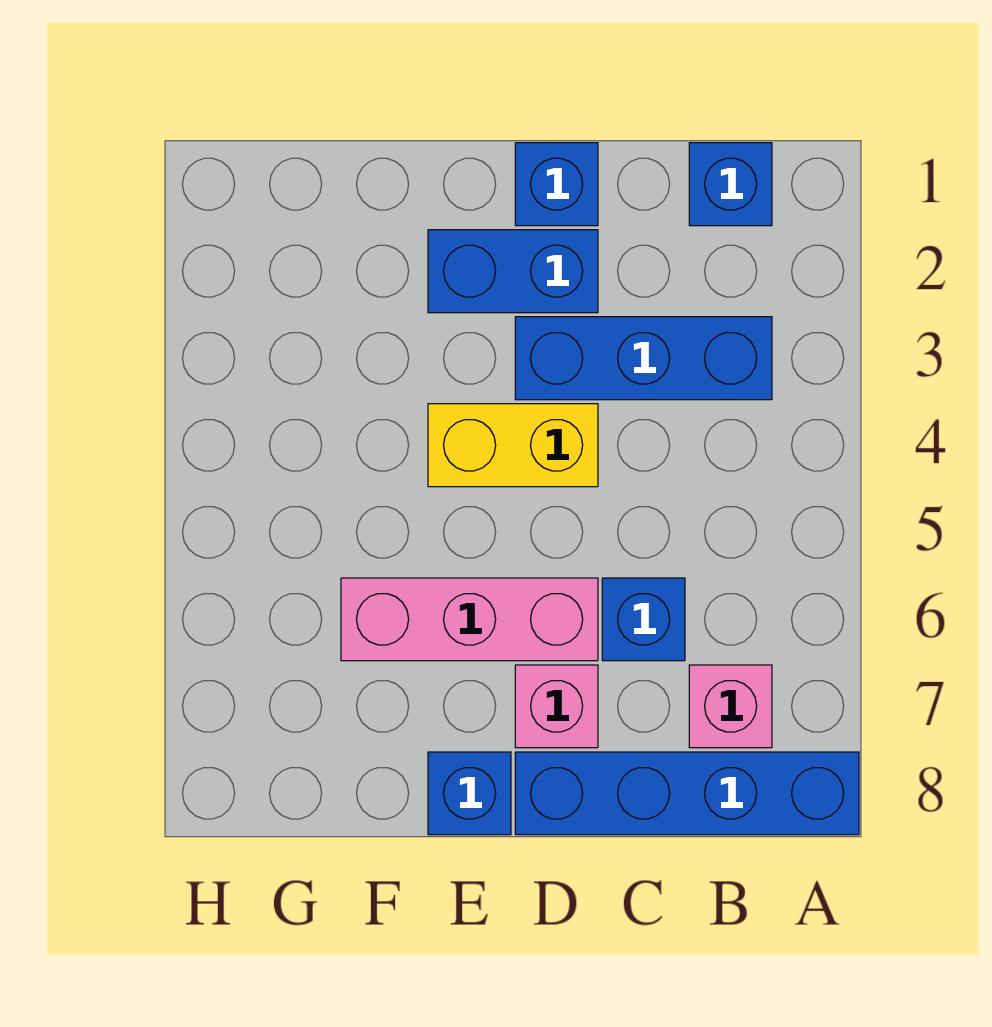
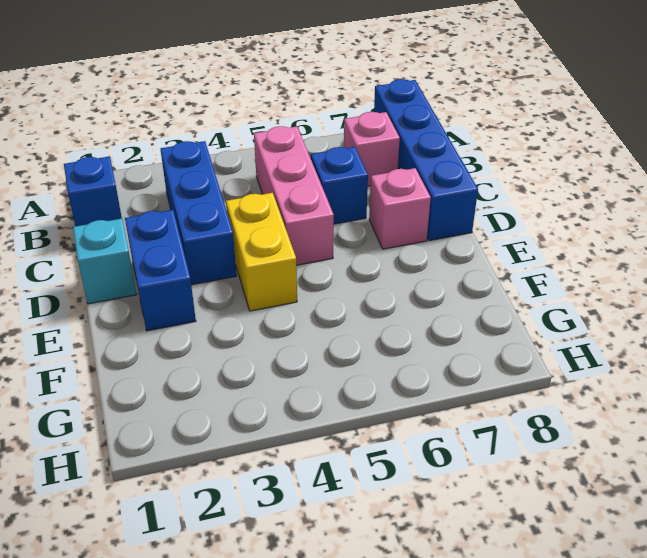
blue 1x1 brick [515,143,598,226] -> cyan 1x1 brick [73,219,137,304]
pink 1x3 brick [341,578,598,661] -> pink 1x3 brick moved to [254,126,334,265]
blue 1x1 brick [428,752,511,835] -> none

